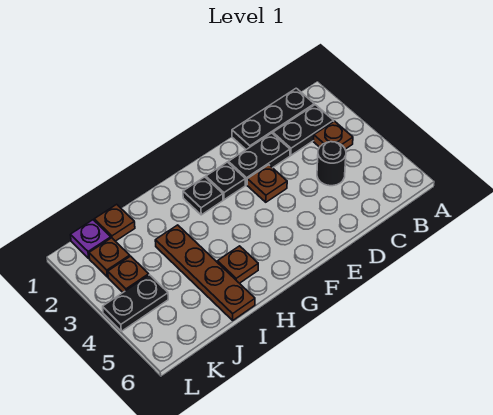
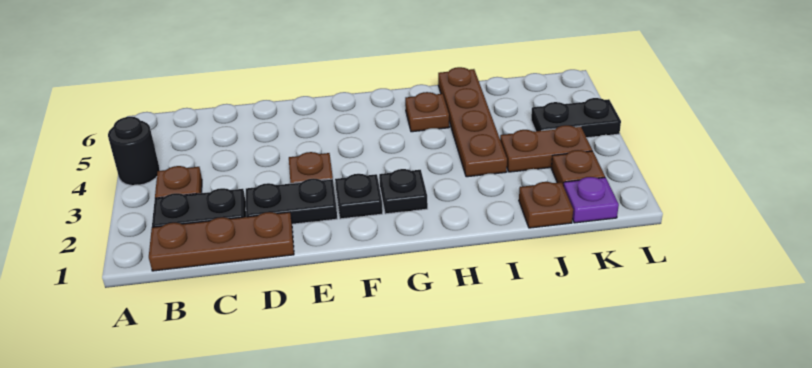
black 1x3 plate [232,88,314,149] -> brown 1x3 plate [149,212,294,271]
black 1x1 round brick [317,142,346,186] -> black 1x1 round brick moved to [108,117,160,185]
brown 1x1 plate [108,256,149,292] -> brown 1x2 plate [500,125,592,172]

